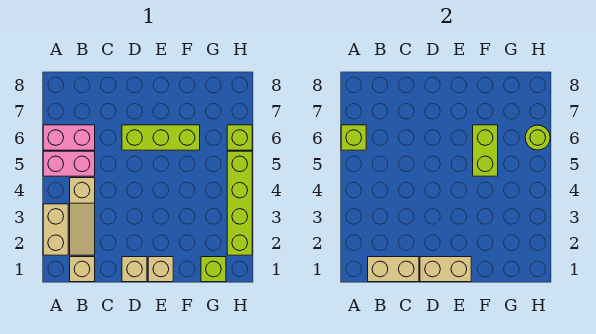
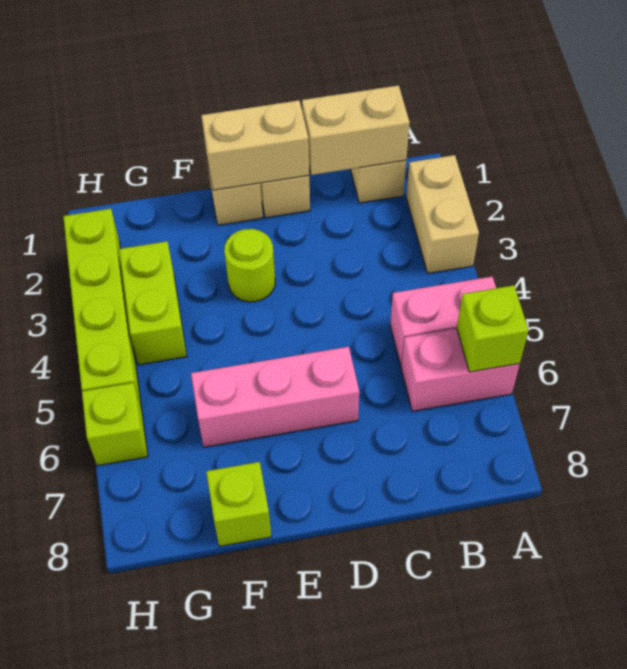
tan 1x3 slope [70,178,95,255] -> none
lime 1x3 brick [122,125,200,150] -> pink 1x3 brick [191,347,359,447]
lime 1x2 brick [473,125,498,176] -> lime 1x2 brick moved to [119,241,187,365]
lime 1x1 brick [201,257,226,282] -> lime 1x1 brick moved to [206,462,271,546]
lime 1x1 round brick [525,125,550,150] -> lime 1x1 round brick moved to [224,229,275,302]

